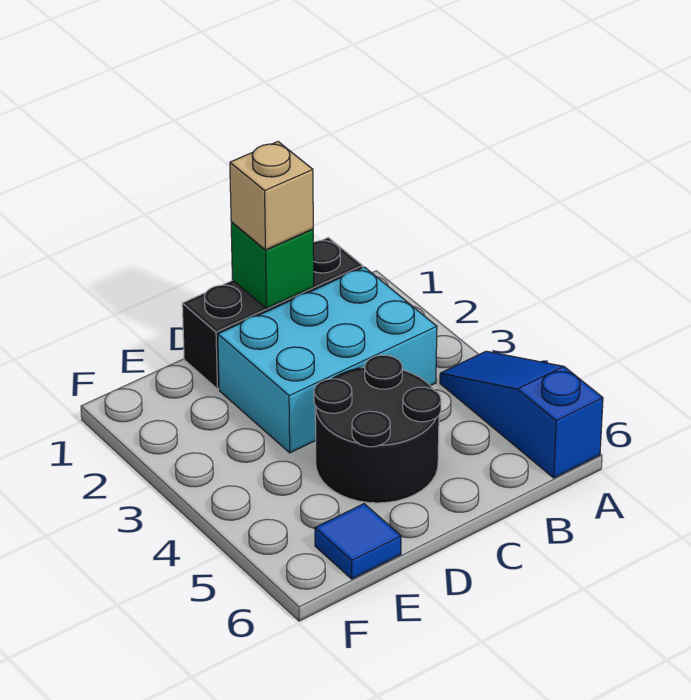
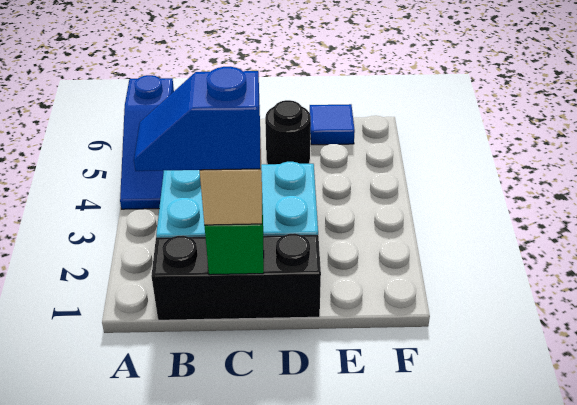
none -> blue 1x2 slope [134,67,260,171]
black 2x2 round brick [314,355,441,503] -> black 1x1 round brick [265,100,311,164]

